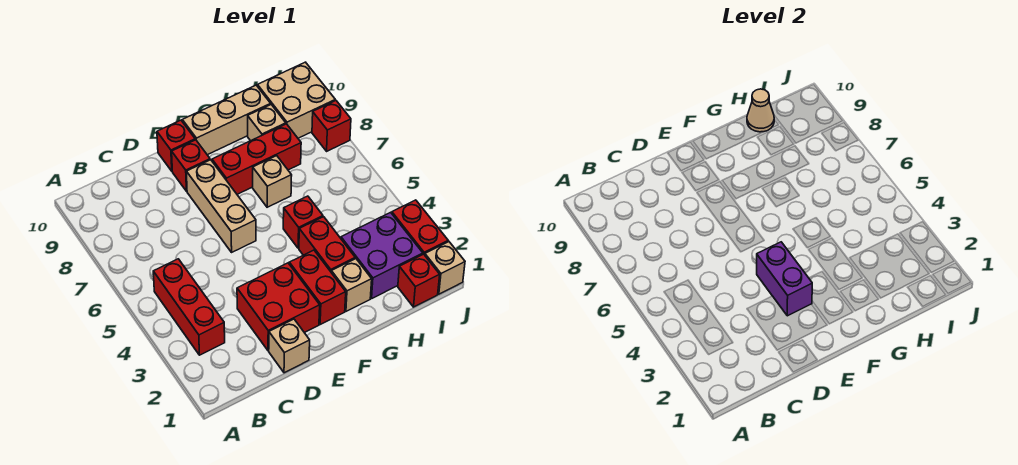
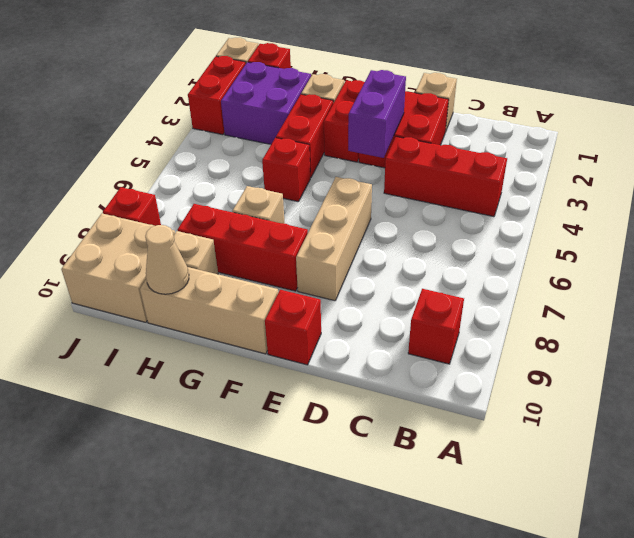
red 1x3 brick [153,259,225,355] -> red 1x3 brick turned to [384,137,507,217]
red 1x1 brick [172,140,210,191] -> red 1x1 brick moved to [408,289,464,364]

